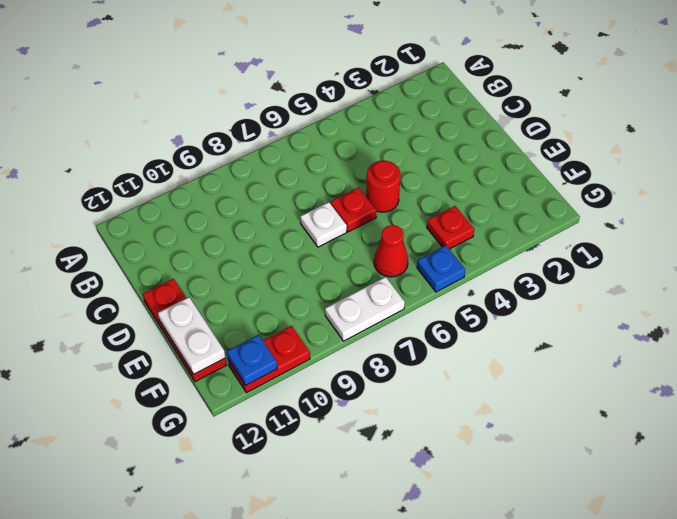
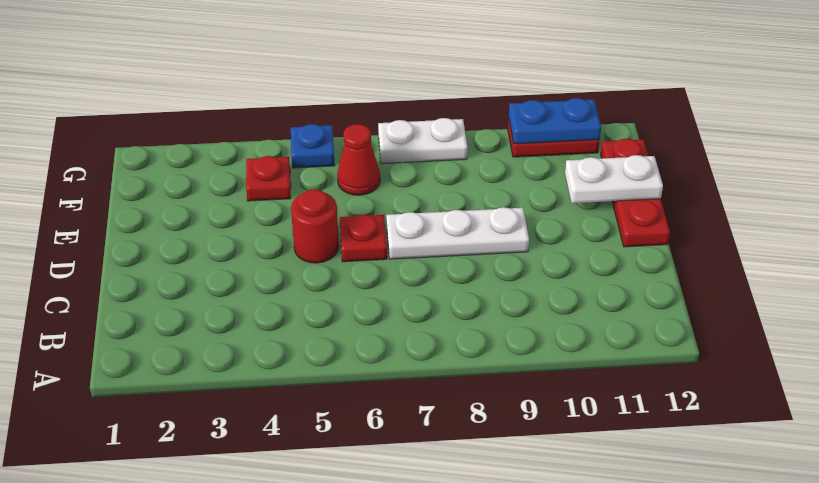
white 1x1 plate [300,202,347,247] -> white 1x3 plate [386,207,529,259]
white 1x2 plate [158,297,225,374] -> white 1x2 plate turned to [565,155,663,203]
blue 1x1 plate [227,335,277,385] -> blue 1x2 plate [509,98,601,144]

